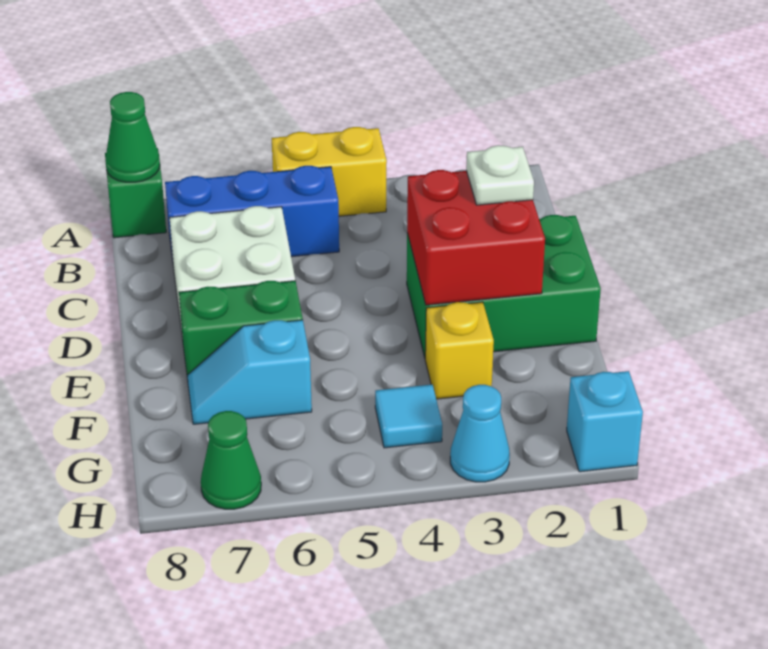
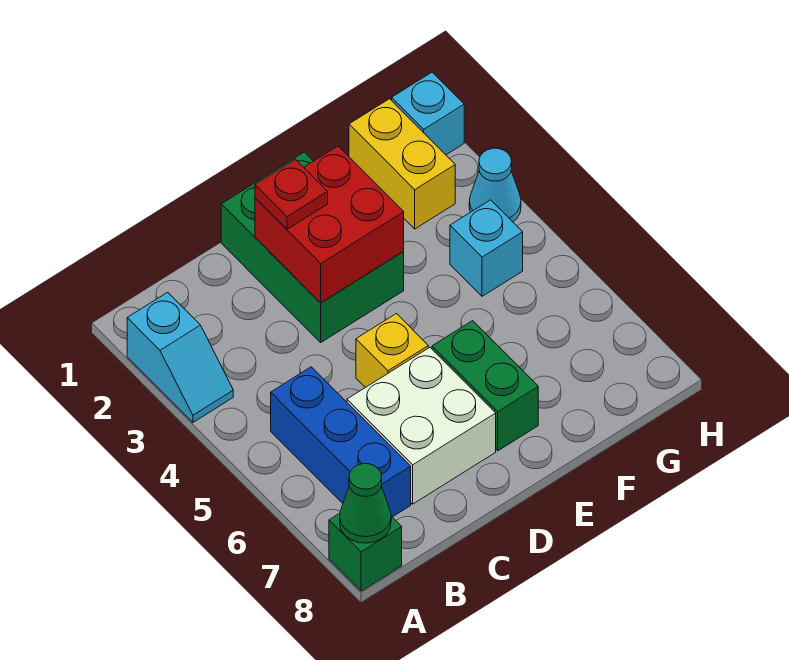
yellow 1x2 brick [272,127,387,216] -> yellow 1x2 brick moved to [349,99,455,229]
white 1x1 plate [466,145,534,205] -> red 1x1 plate [255,159,328,229]
yellow 1x1 brick [425,302,494,399] -> yellow 1x1 brick moved to [356,314,428,388]
cyan 1x2 slope [187,320,312,424] -> cyan 1x2 slope moved to [127,292,233,422]
cyan 1x1 tile [375,385,442,448] -> cyan 1x1 brick [450,200,523,296]
green 1x1 cone [201,411,261,509] -> none

